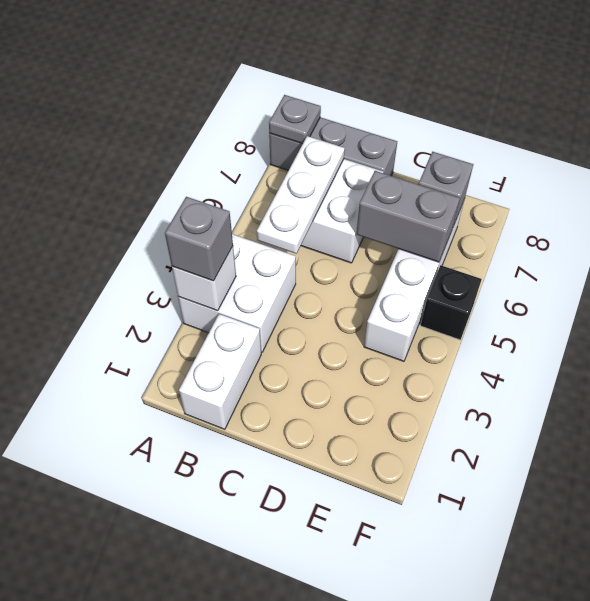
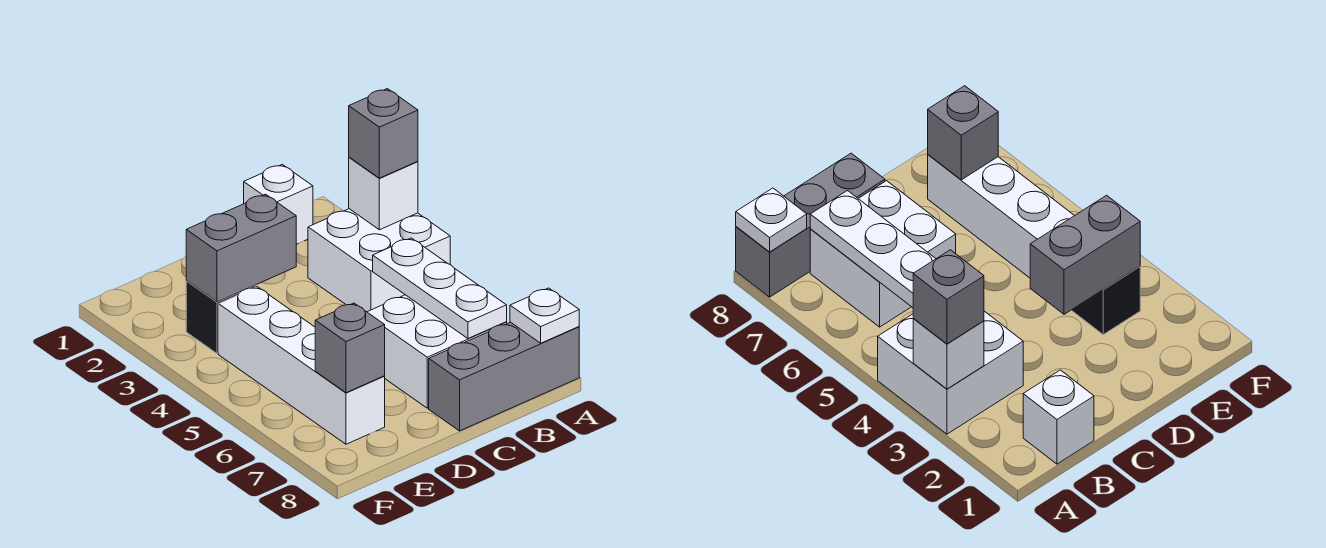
grey 1x1 plate [269,95,321,144] -> white 1x1 plate [510,288,579,343]
white 1x2 brick [179,314,261,429] -> white 1x1 brick [244,165,313,244]
grey 1x2 brick [357,171,460,262] -> grey 1x2 brick moved to [186,194,296,302]
black 1x1 brick [421,265,482,340] -> black 1x1 brick moved to [186,281,256,353]

